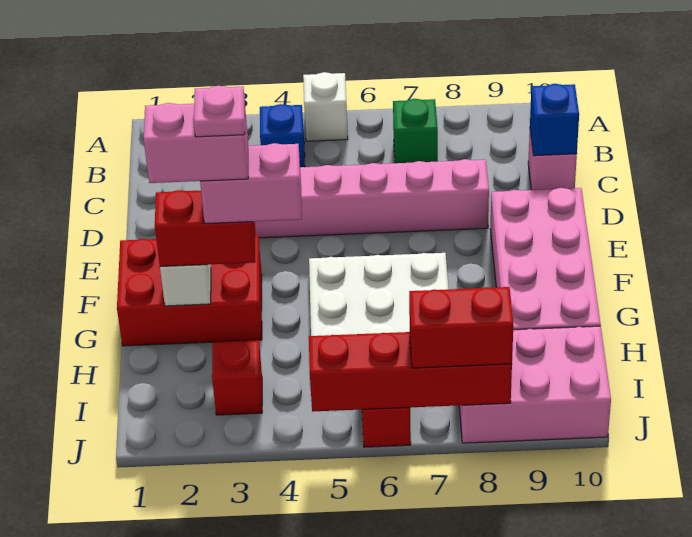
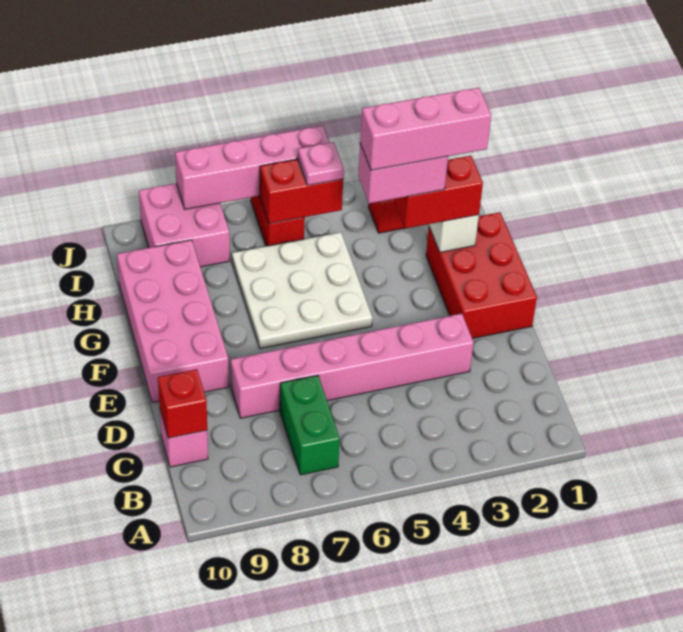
white 1x1 brick [303,72,348,141] -> none
blue 1x1 brick [260,104,305,167] -> none
green 1x1 brick [393,99,438,163] -> green 1x2 brick [280,375,340,475]
blue 1x1 brick [530,84,579,156] -> red 1x1 brick [158,369,207,438]
red 2x3 brick [117,235,262,346] -> red 2x3 brick turned to [426,212,537,338]
pink 1x2 brick [144,103,248,183] -> pink 1x3 brick [360,88,491,170]
pink 1x1 plate [194,86,245,137] -> pink 1x1 plate moved to [298,142,344,185]
pink 2x3 brick [459,326,611,443] -> pink 2x2 brick [139,184,230,267]
red 1x4 brick [309,332,512,412] -> pink 1x4 brick [175,126,330,209]
red 1x2 brick [409,287,513,368] -> red 1x2 brick moved to [260,159,343,224]

